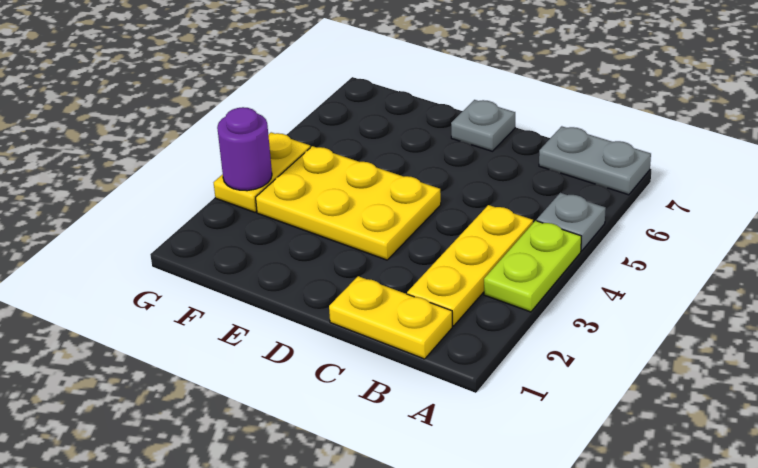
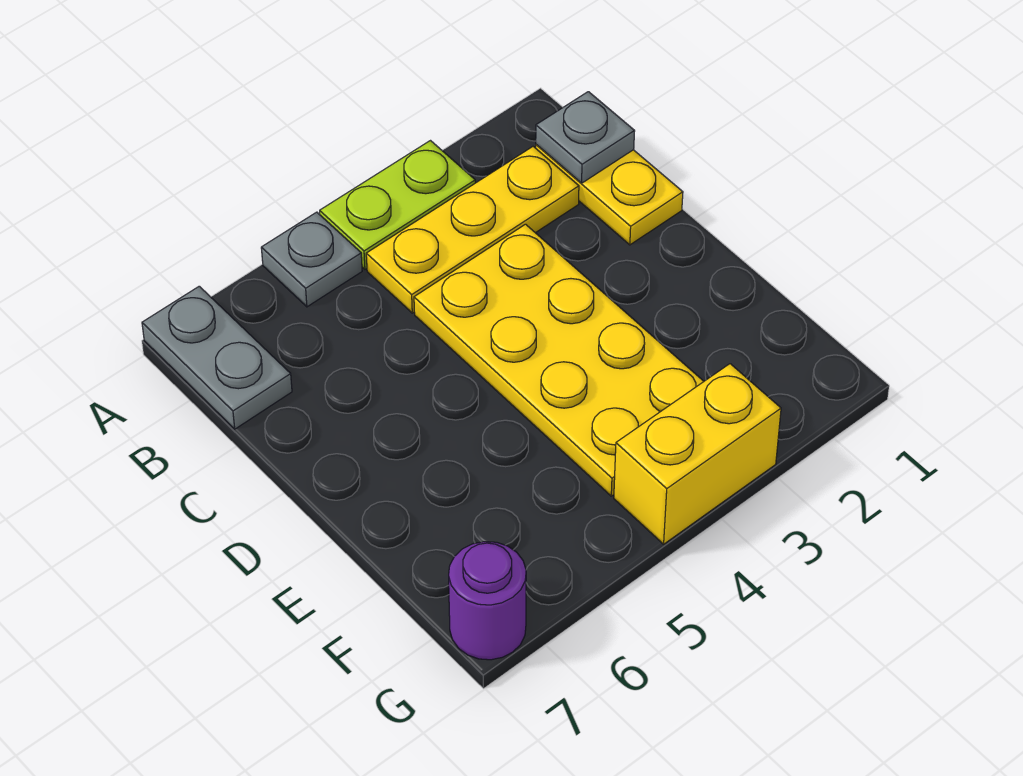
yellow 2x3 plate [256,146,441,260] -> yellow 2x4 plate [414,224,704,496]
grey 1x1 plate [451,100,515,151] -> grey 1x1 plate moved to [536,92,635,183]
yellow 1x2 plate [214,132,310,212] -> yellow 1x2 brick [614,364,781,544]
purple 1x1 round brick [217,107,272,191] -> purple 1x1 round brick moved to [449,542,526,660]

